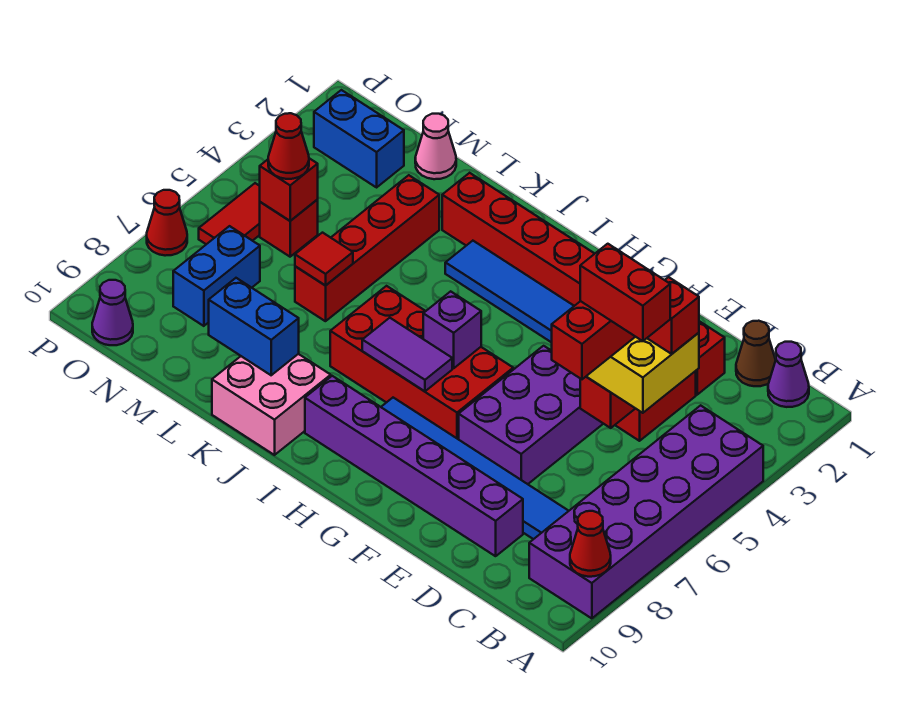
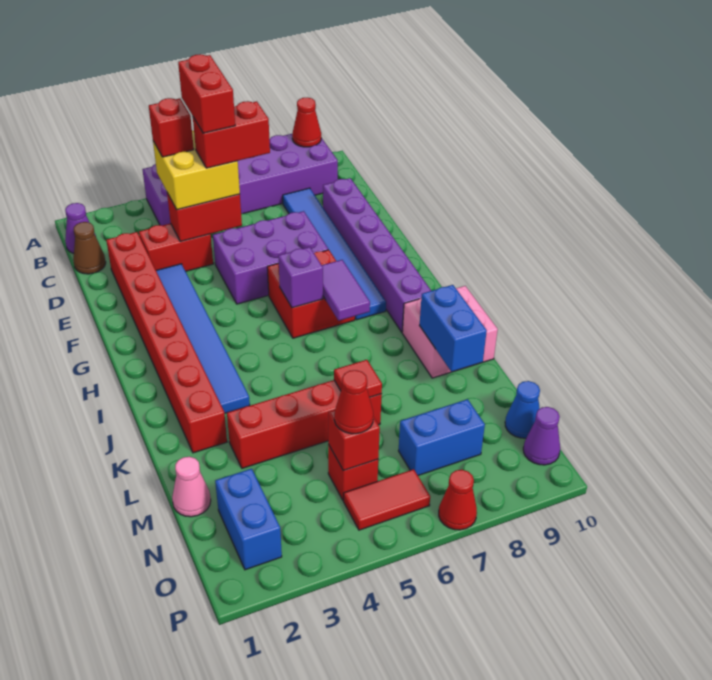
red 2x4 brick [330,286,513,439] -> red 2x2 brick [267,250,355,338]
none -> blue 1x1 cone [505,381,540,438]

